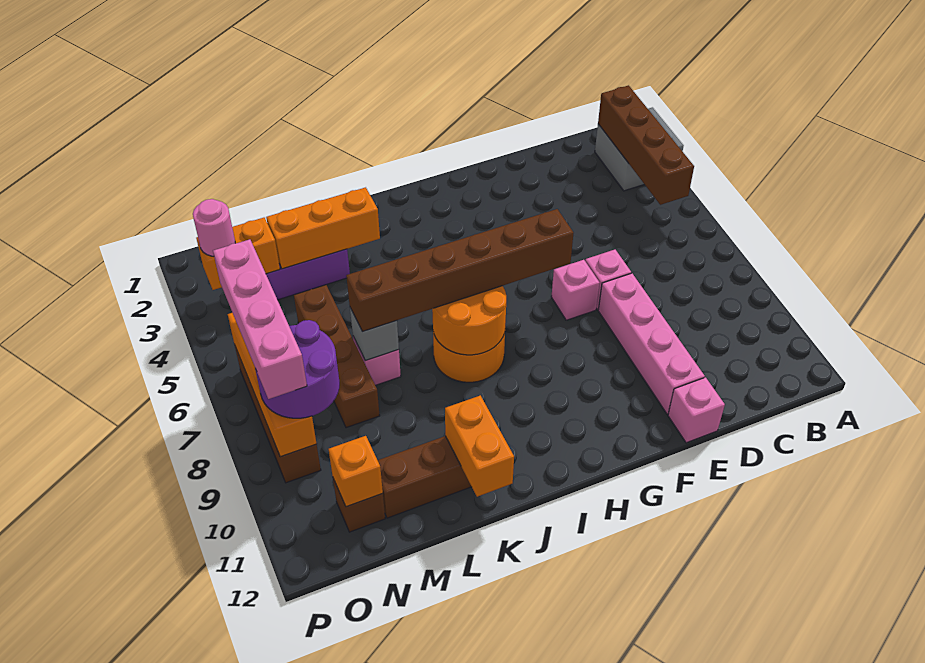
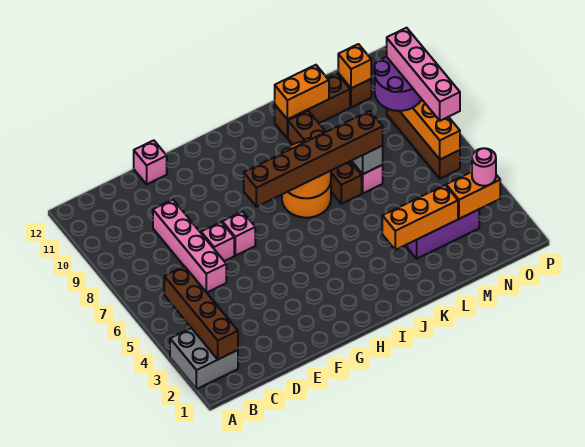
pink 1x4 brick [598,273,705,414] -> pink 1x4 brick moved to [153,200,226,293]
orange 1x2 brick [445,395,514,497] -> orange 1x2 brick turned to [275,65,329,119]
brown 1x4 brick [294,285,380,428] -> brown 1x4 brick moved to [288,111,362,204]

